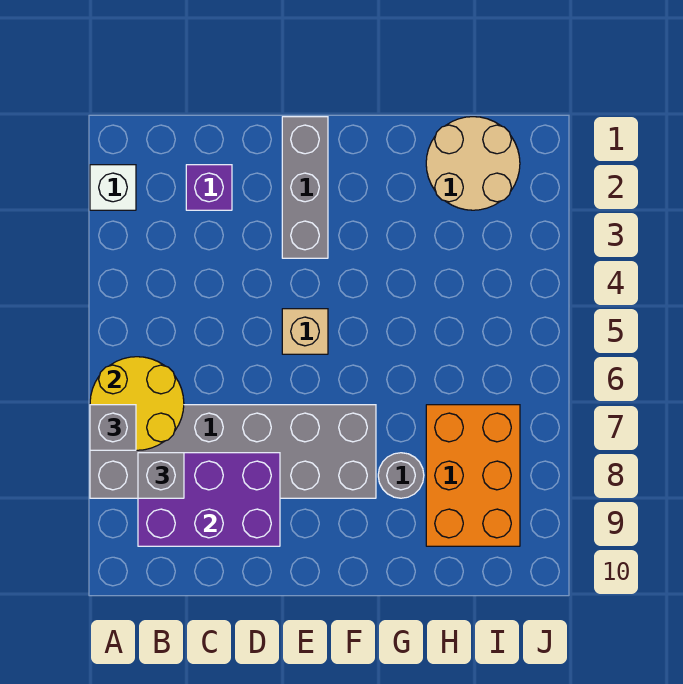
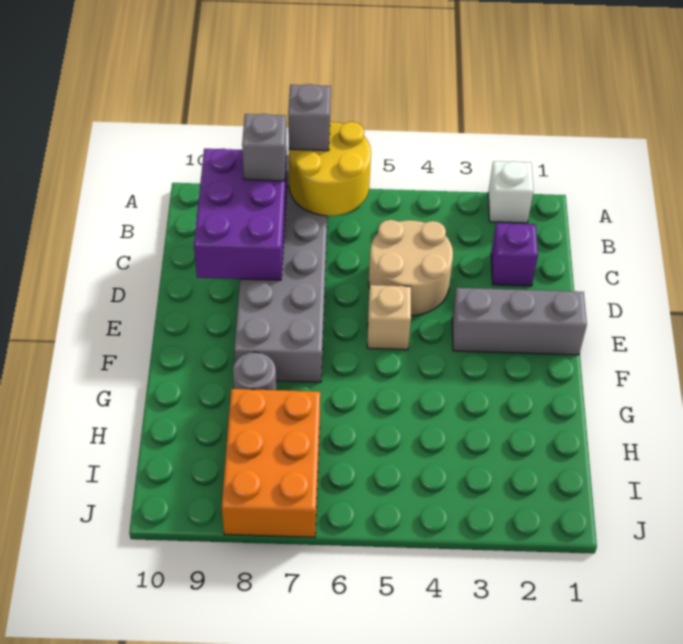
tan 2x2 round brick [426,117,520,210] -> tan 2x2 round brick moved to [369,220,453,315]
orange 2x3 brick [426,405,520,546] -> orange 2x3 brick turned to [222,389,320,537]

